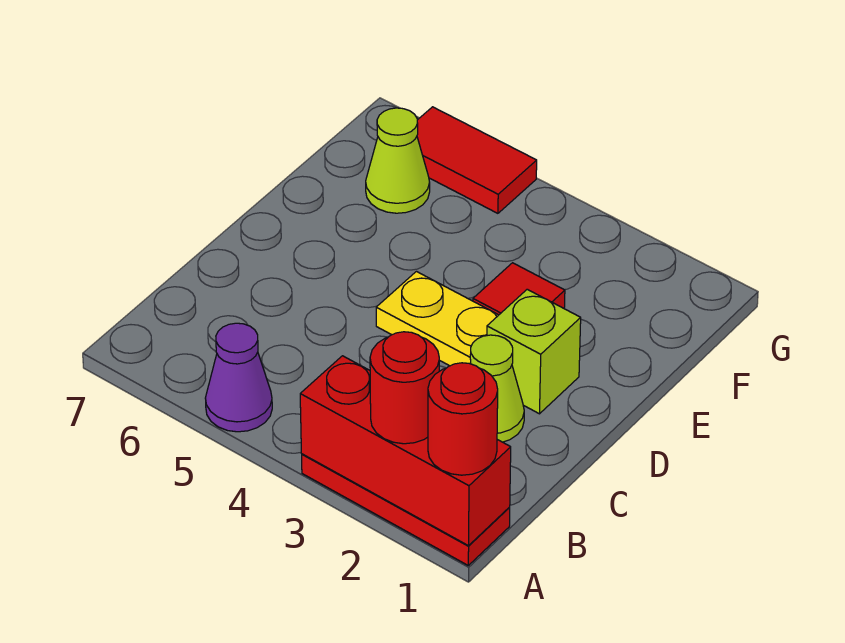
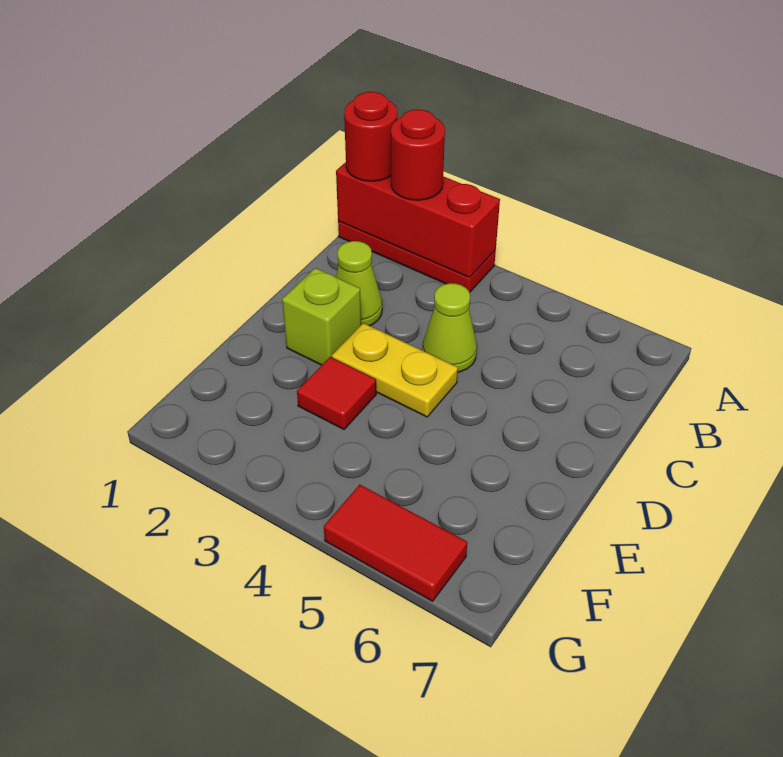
purple 1x1 cone [205,323,272,432] -> none
lime 1x1 cone [366,108,430,213] -> lime 1x1 cone moved to [423,283,477,372]

